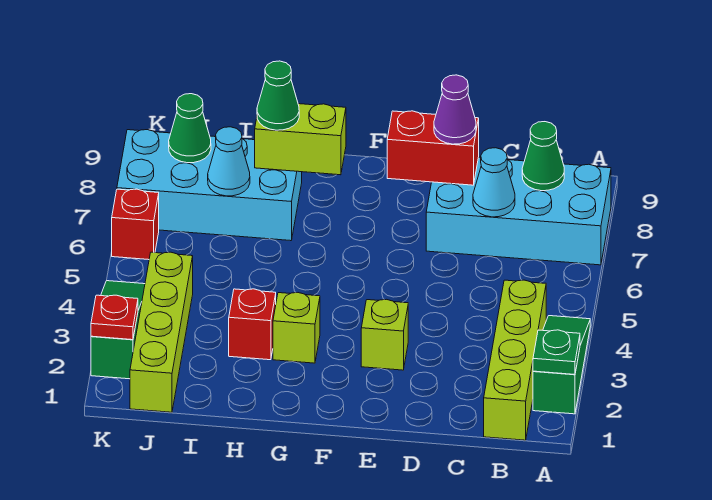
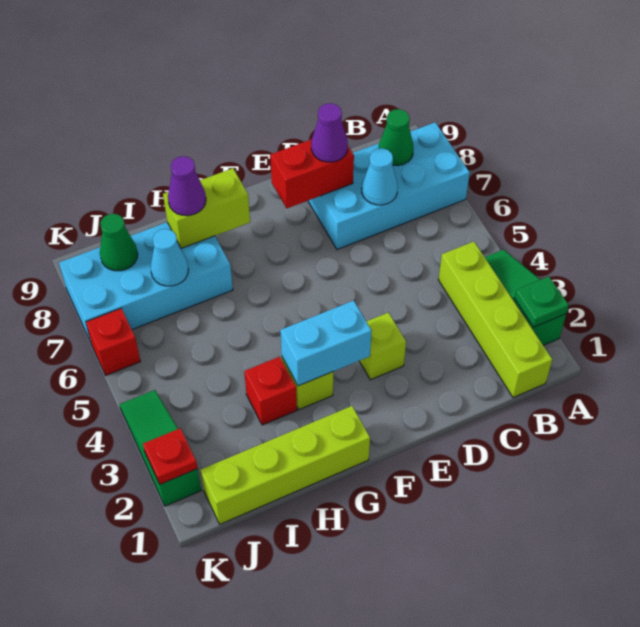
none -> cyan 1x2 brick [280,301,372,386]
green 1x1 cone [257,61,299,130] -> purple 1x1 cone [168,156,206,216]
lime 1x4 brick [130,252,193,412] -> lime 1x4 brick turned to [201,406,370,524]

